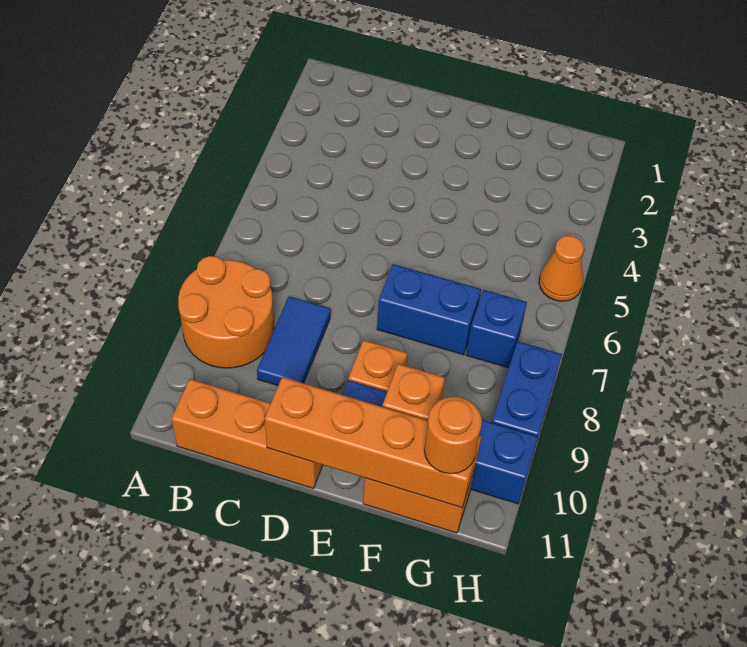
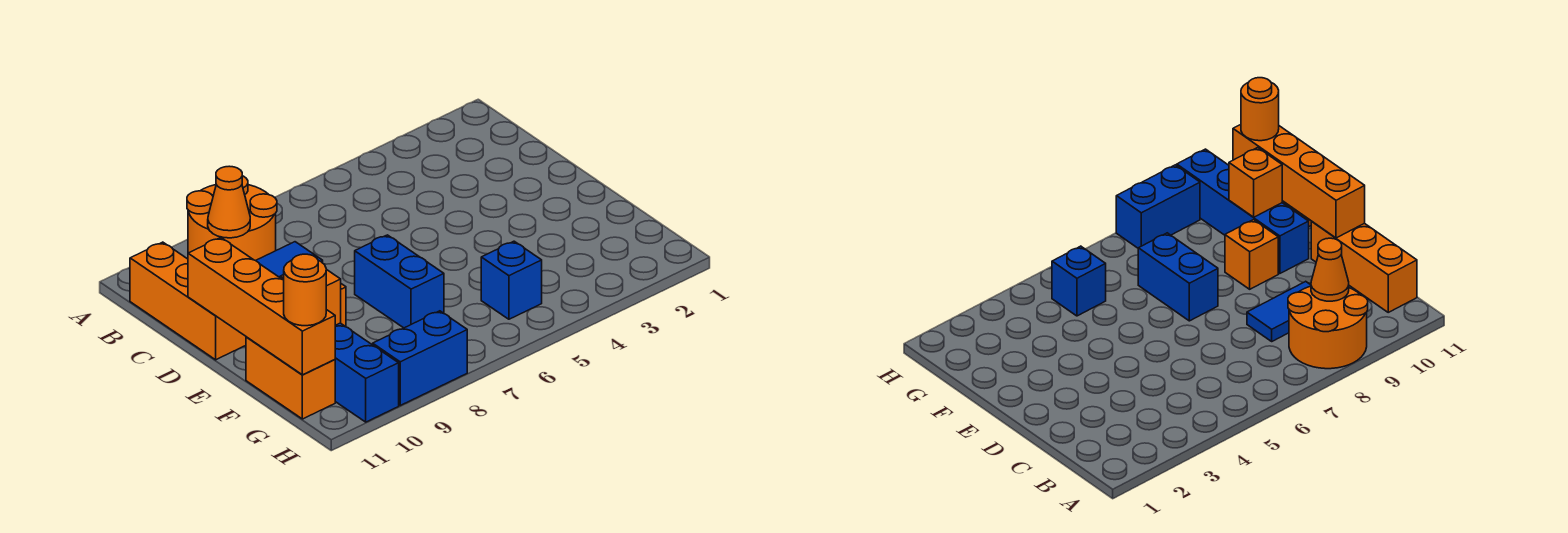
blue 1x1 brick [466,290,527,368] -> blue 1x1 brick moved to [481,241,542,319]
orange 1x1 cone [539,236,584,301] -> orange 1x1 cone moved to [208,166,250,238]

